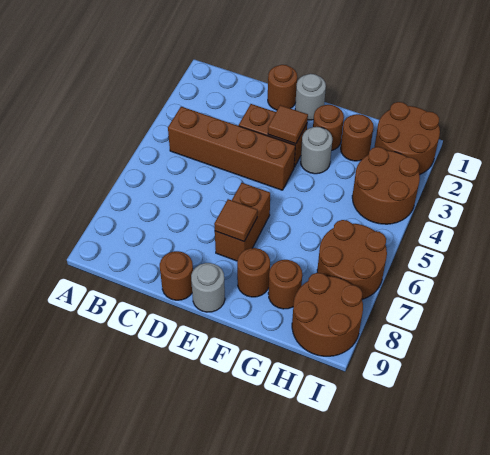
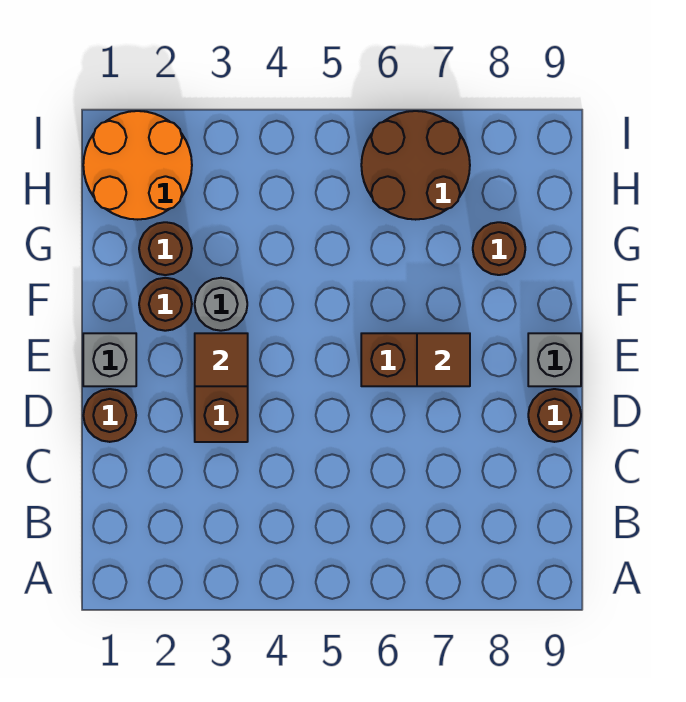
brown 1x4 brick [168,107,295,190] -> none
grey 1x1 round brick [295,74,326,120] -> grey 1x1 brick [83,333,136,386]
grey 1x1 round brick [191,263,225,312] -> grey 1x1 brick [528,333,581,386]
brown 1x1 round brick [237,248,270,297] -> none
brown 2x2 round brick [375,102,440,175] -> orange 2x2 round brick [83,111,192,220]
brown 2x2 round brick [352,147,420,224] -> none
brown 2x2 round brick [292,273,363,356] -> none

